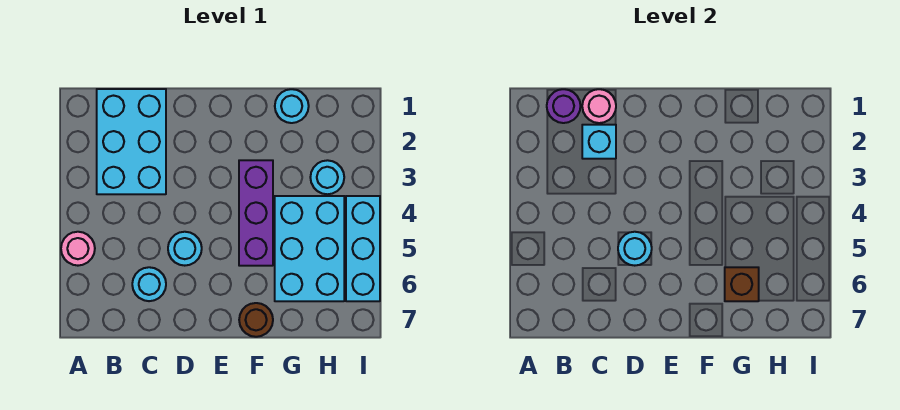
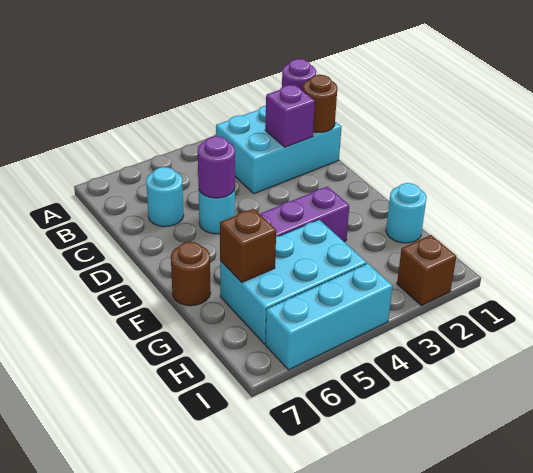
pink 1x1 round brick [61,232,95,266] -> none
pink 1x1 round brick [582,89,616,123] -> brown 1x1 round brick [303,75,337,132]
cyan 1x1 brick [582,125,616,159] -> purple 1x1 brick [265,85,315,147]
cyan 1x1 round brick [618,232,652,266] -> purple 1x1 round brick [198,136,235,198]
cyan 1x1 round brick [310,160,344,194] -> none
none -> brown 1x1 brick [397,235,456,306]

